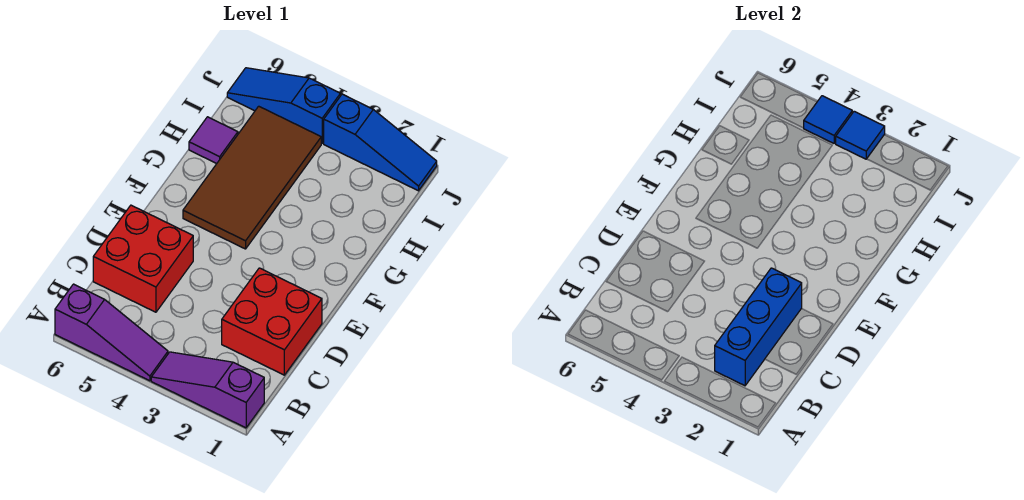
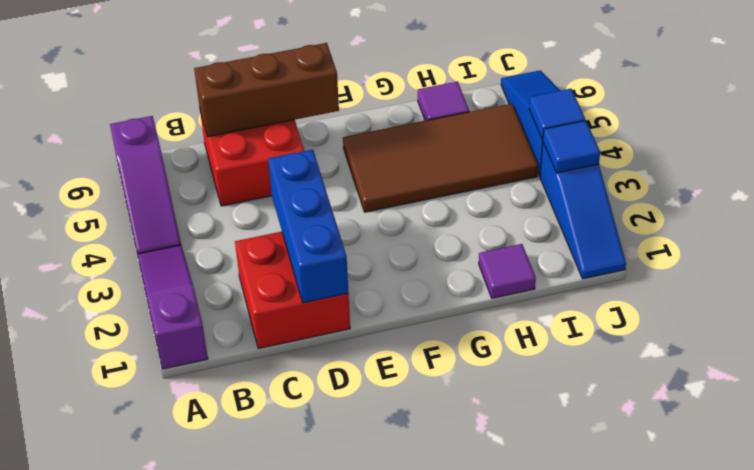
blue 1x3 brick [715,268,802,386] -> blue 1x3 brick turned to [268,150,348,303]
none -> brown 1x3 brick [194,43,339,137]
none -> purple 1x1 tile [479,244,536,298]

